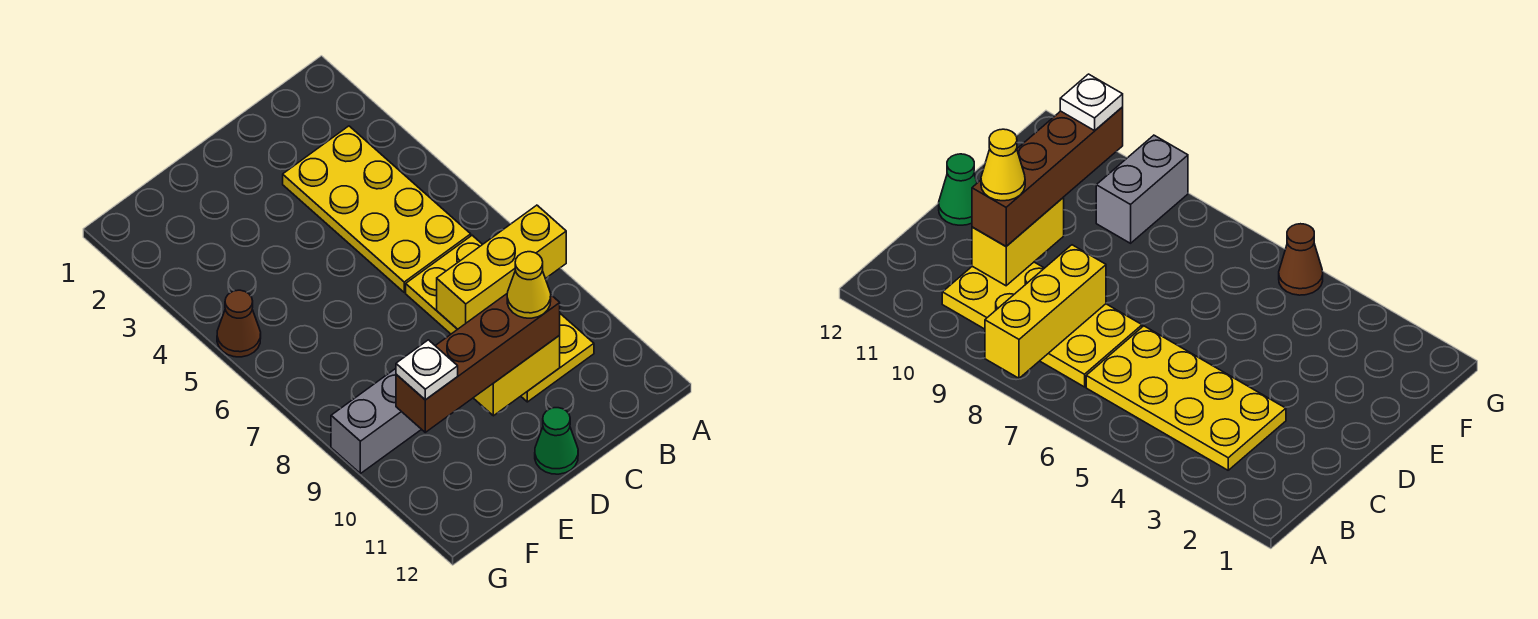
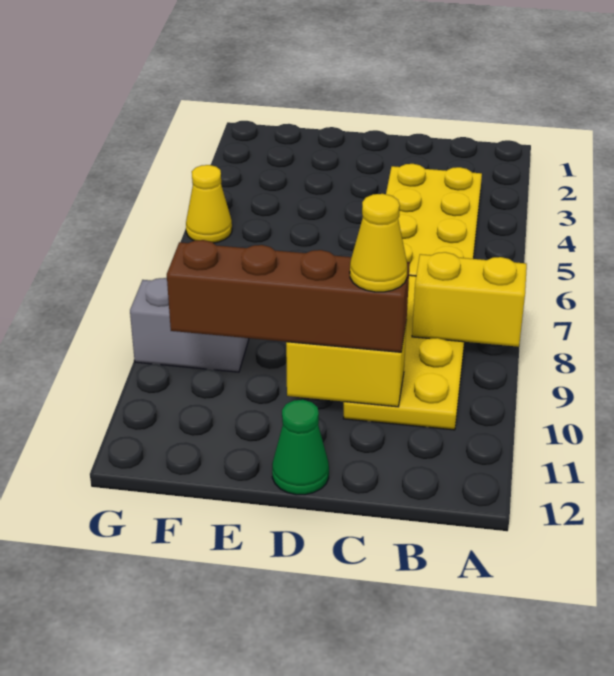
yellow 1x3 brick [437,205,566,329] -> yellow 1x2 brick [412,252,527,347]
white 1x1 plate [396,340,458,400] -> none
brown 1x1 cone [217,290,261,357] -> yellow 1x1 cone [186,165,232,243]

